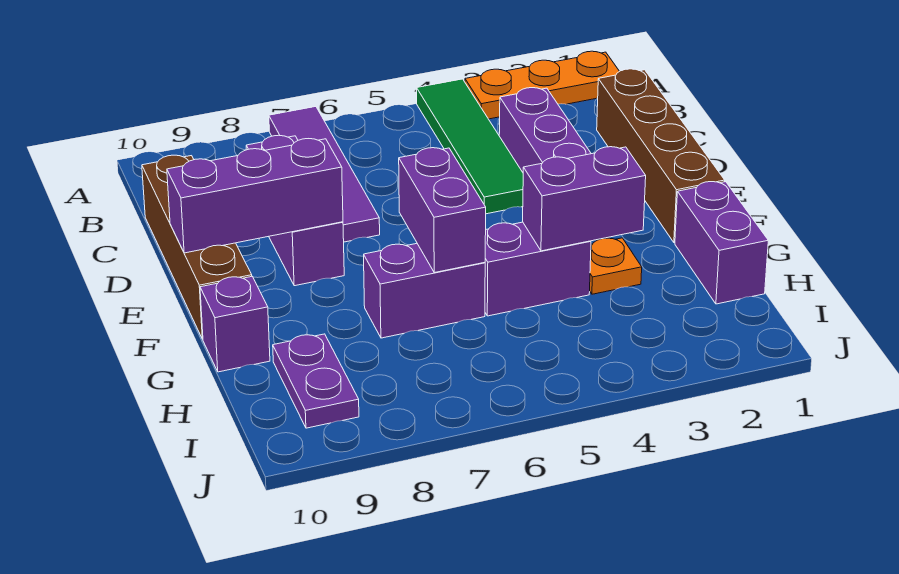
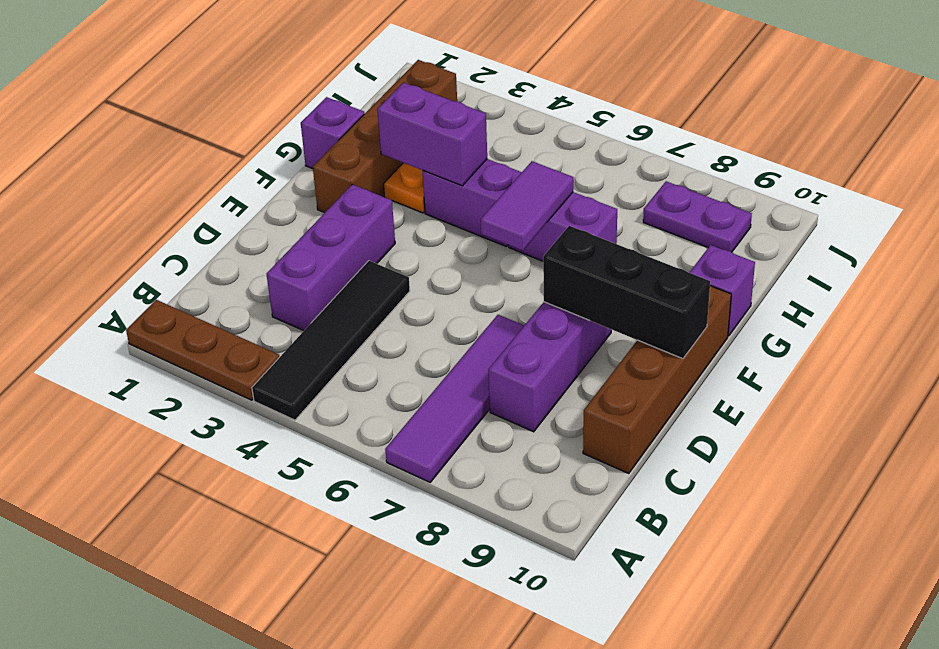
orange 1x3 plate [465,51,619,119] -> brown 1x3 plate [126,300,279,400]
green 1x4 tile [417,79,523,214] -> black 1x4 tile [252,261,410,420]
brown 1x4 brick [597,69,725,243] -> brown 1x4 brick moved to [313,60,457,213]
purple 1x3 brick [167,139,343,253] -> black 1x3 brick [543,226,710,359]
purple 1x2 brick [399,148,486,273] -> purple 1x2 tile [481,161,573,250]
purple 1x2 brick [675,182,768,304] -> purple 1x1 brick [301,97,364,169]
purple 1x2 plate [273,334,359,428] -> purple 1x2 plate turned to [643,181,752,252]

